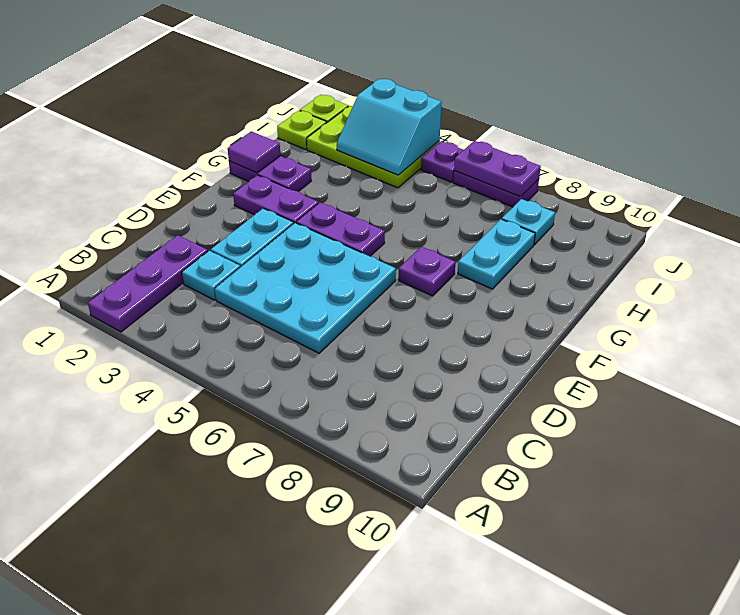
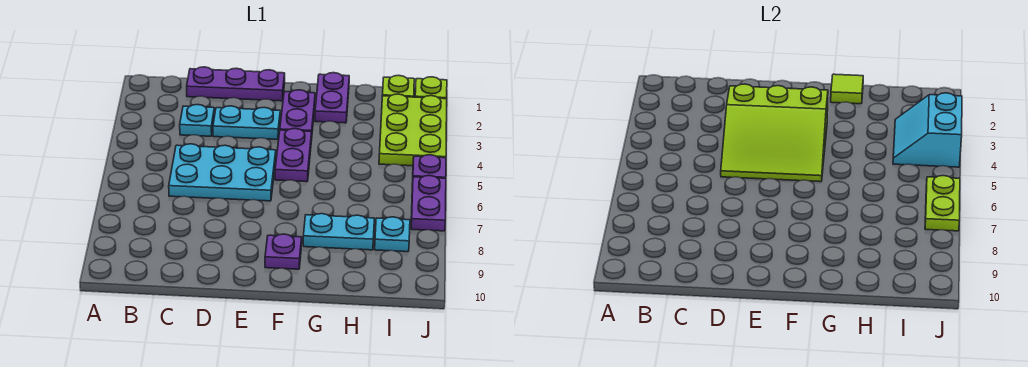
purple 1x3 plate [88,235,208,332] -> purple 1x3 plate moved to [187,67,285,101]
cyan 3x3 plate [215,223,396,353] -> cyan 2x3 plate [169,144,276,201]
none -> lime 3x3 slope [721,84,828,182]
purple 1x1 plate [398,247,455,296] -> purple 1x1 plate moved to [265,234,302,269]
purple 1x1 tile [228,131,280,173] -> lime 1x1 tile [831,74,863,104]
purple 1x2 plate [454,141,541,197] -> lime 1x2 plate [925,176,960,231]

